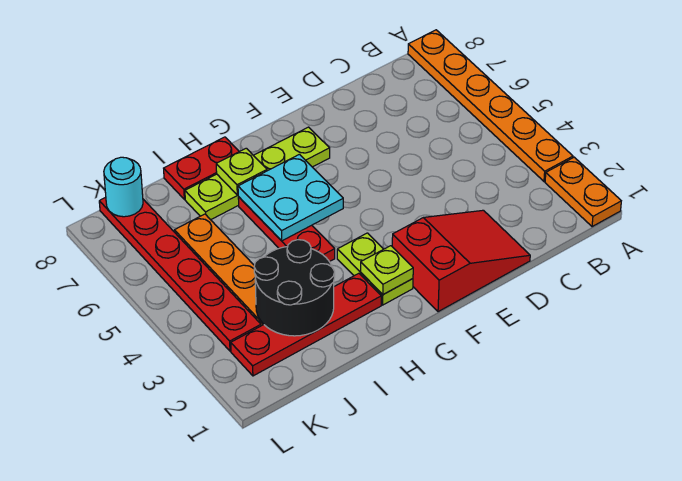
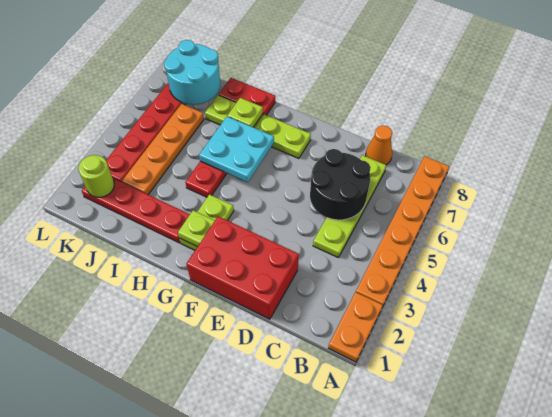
none -> lime 1x4 plate [313,155,386,258]
none -> orange 1x1 cone [366,126,392,165]
red 2x3 slope [392,210,530,312] -> red 2x3 brick [186,216,299,319]
black 2x2 round brick [254,240,335,336] -> black 2x2 round brick moved to [310,149,371,220]
none -> lime 1x1 round brick [78,155,114,197]
cyan 1x1 round brick [104,157,143,217] -> cyan 2x2 round brick [164,40,220,105]

